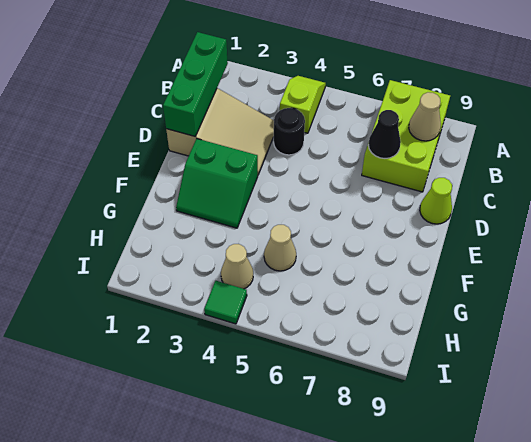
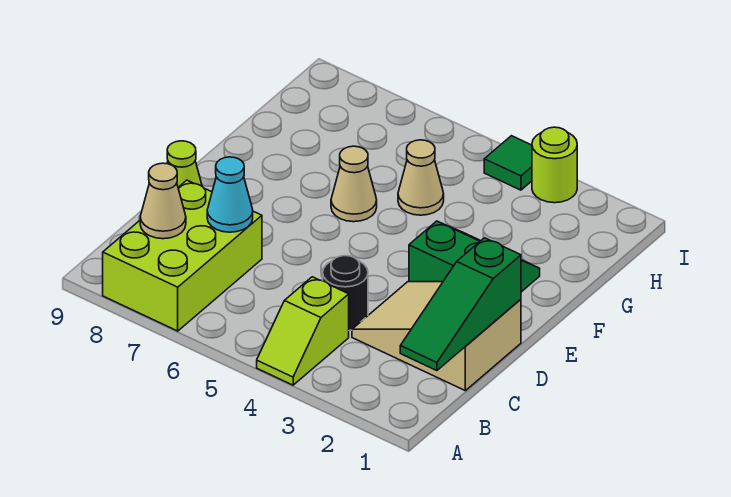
green 1x3 brick [163,32,228,137] -> green 1x3 slope [400,238,521,371]
black 1x1 cone [368,110,401,158] -> cyan 1x1 cone [207,157,253,232]
tan 1x1 cone [221,244,253,289] -> tan 1x1 cone moved to [331,146,377,222]
none -> lime 1x1 round brick [532,127,577,203]

